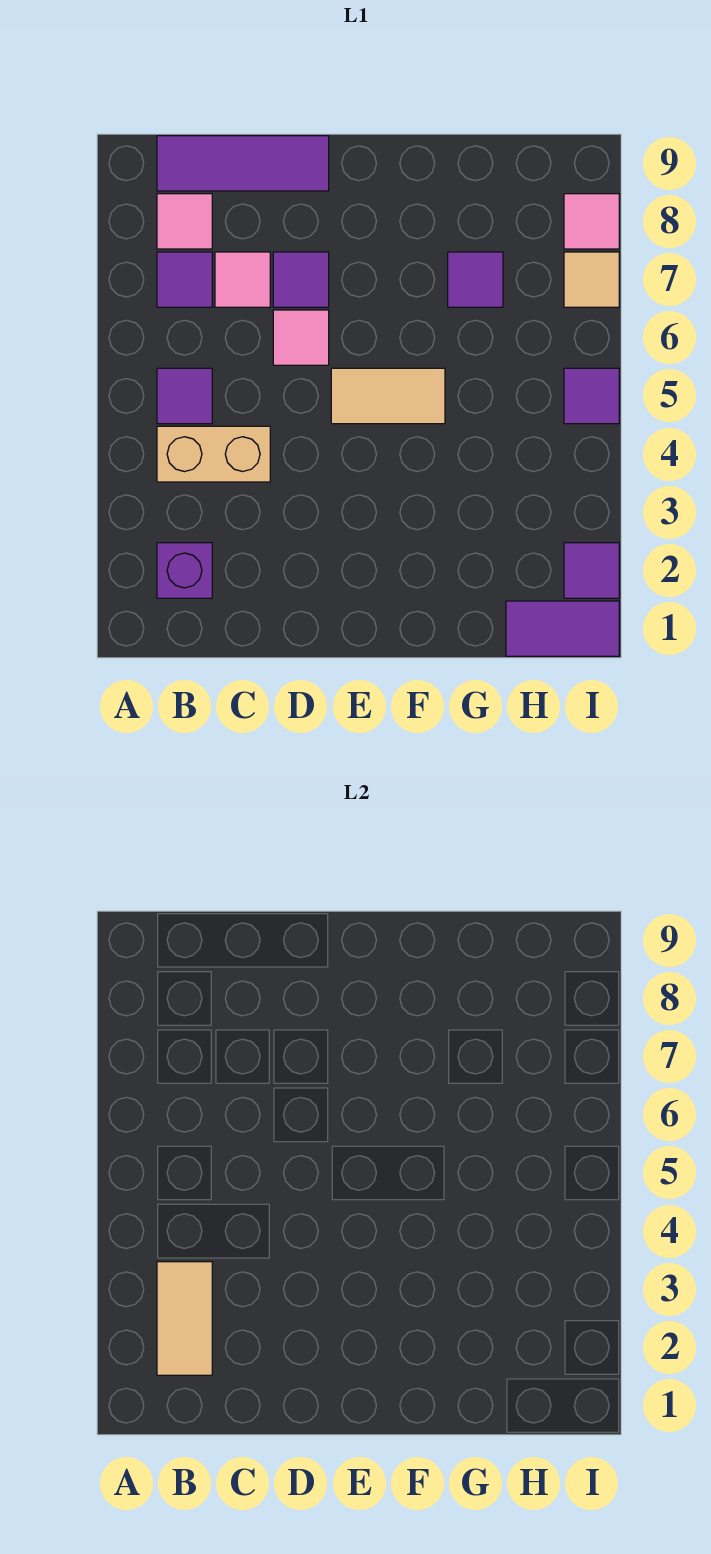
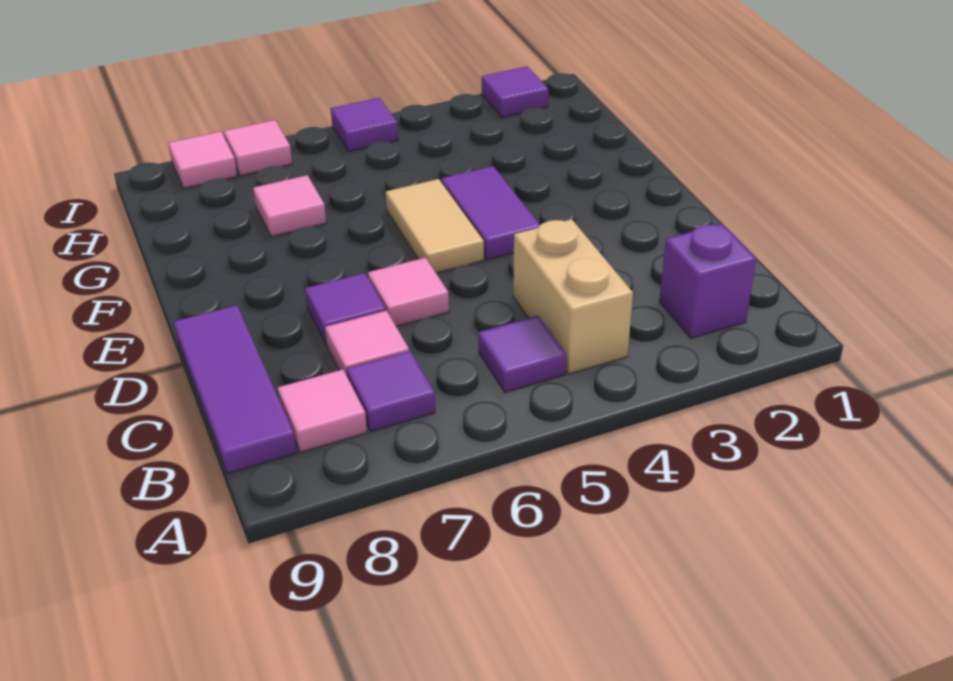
tan 1x2 tile [157,1262,212,1375] -> none
purple 1x1 tile [448,252,503,307] -> pink 1x1 tile [253,175,326,237]
purple 1x2 tile [506,601,619,656] -> purple 1x2 tile moved to [441,166,540,260]
tan 1x1 tile [564,252,619,307] -> pink 1x1 tile [224,120,292,176]

